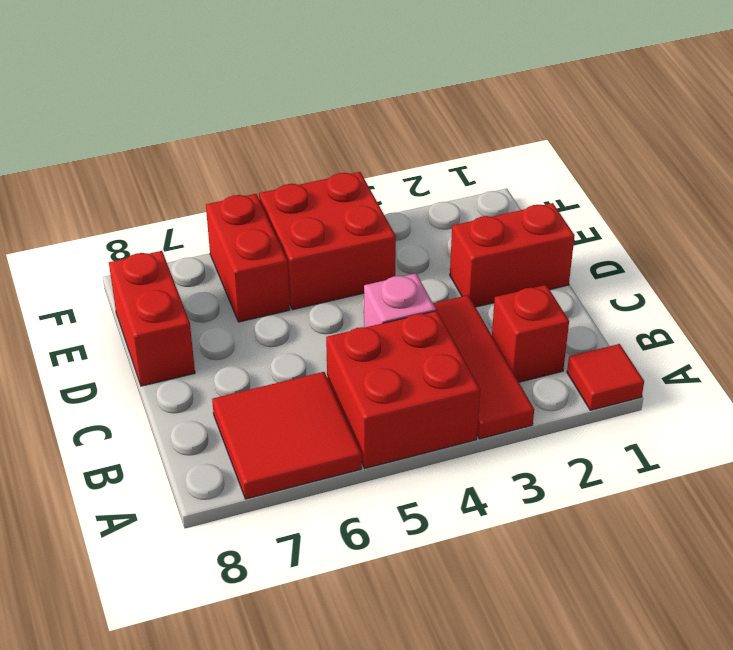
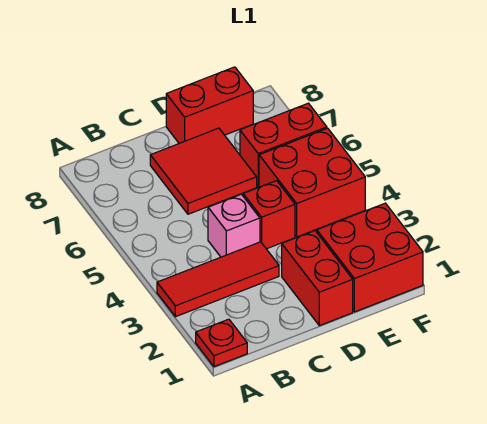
red 1x1 tile [567,344,644,410] -> red 1x1 plate [196,319,247,367]
red 2x2 brick [326,311,480,468] -> red 2x2 brick moved to [317,203,423,312]
red 2x2 tile [212,372,362,499] -> red 2x2 tile moved to [150,128,257,214]
red 1x1 brick [492,285,569,382] -> red 1x1 brick moved to [243,181,295,249]

